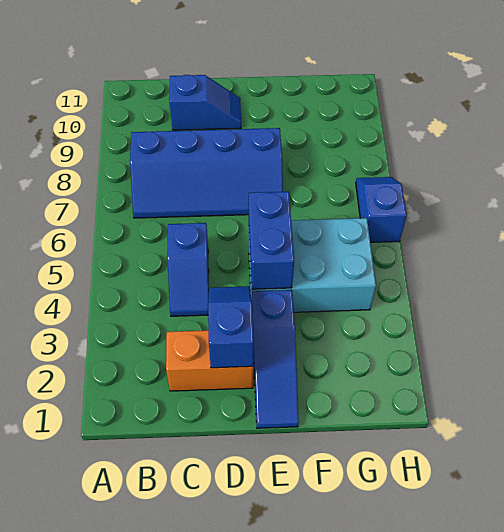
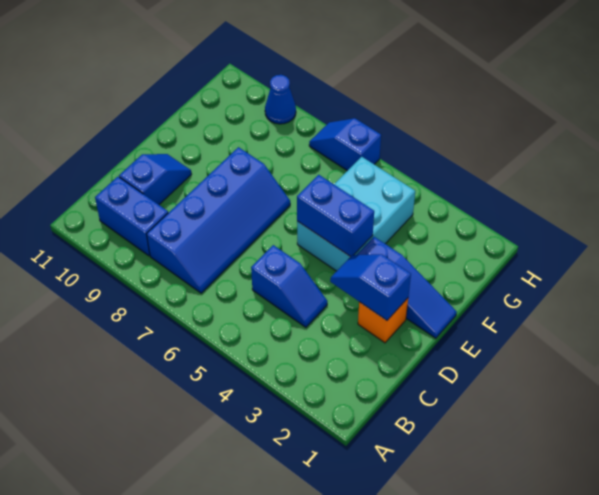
none -> blue 1x2 brick [95,177,168,256]
orange 1x2 brick [166,330,253,391] -> orange 1x1 brick [358,298,408,343]
none -> blue 1x1 cone [265,75,296,124]

